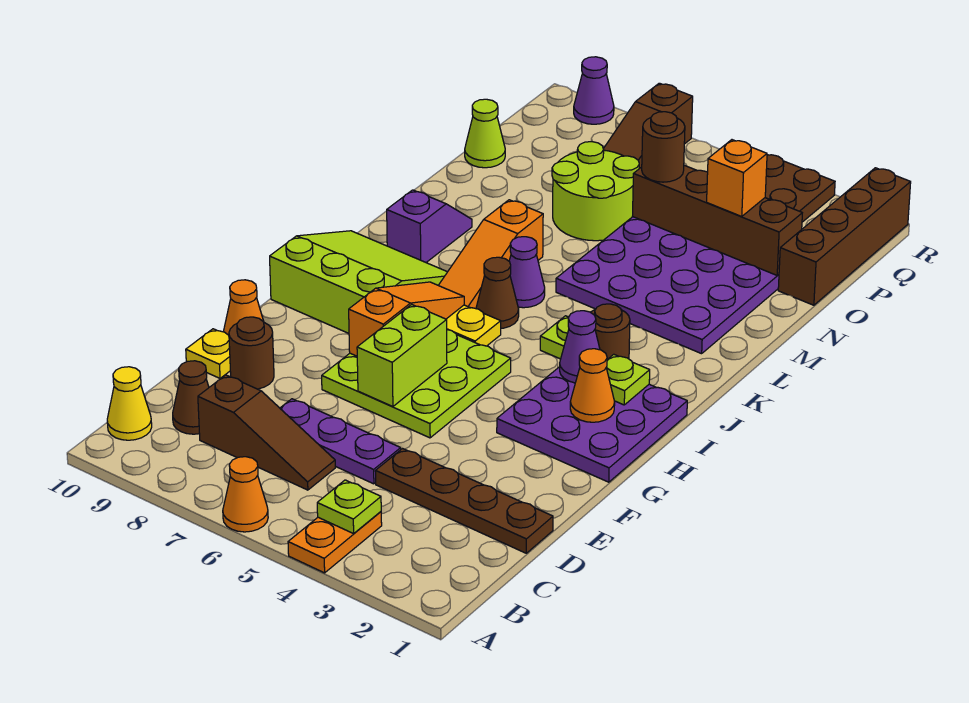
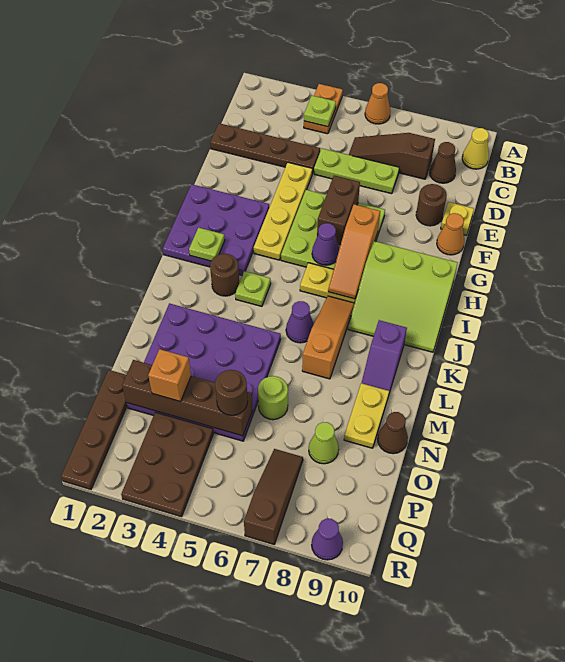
purple 1x3 plate [280,399,401,484] -> lime 1x3 plate [314,148,399,194]
none -> yellow 1x4 plate [254,162,312,260]
lime 1x2 brick [357,304,447,407] -> brown 1x2 brick [317,176,360,245]
orange 1x1 cone [570,349,615,422] -> none
purple 1x1 cone [560,311,600,383] -> purple 1x1 cone moved to [312,223,339,265]
brown 1x1 cone [476,257,519,328] -> brown 1x1 cone moved to [378,412,408,454]
none -> yellow 1x2 plate [344,383,389,448]
lime 2x2 round brick [552,142,639,241] -> lime 1x1 round brick [258,376,288,420]
brown 1x4 brick [778,168,911,305] -> brown 1x4 plate [61,370,127,489]
lime 1x1 cone [465,99,505,168] -> lime 1x1 cone moved to [309,422,339,464]

